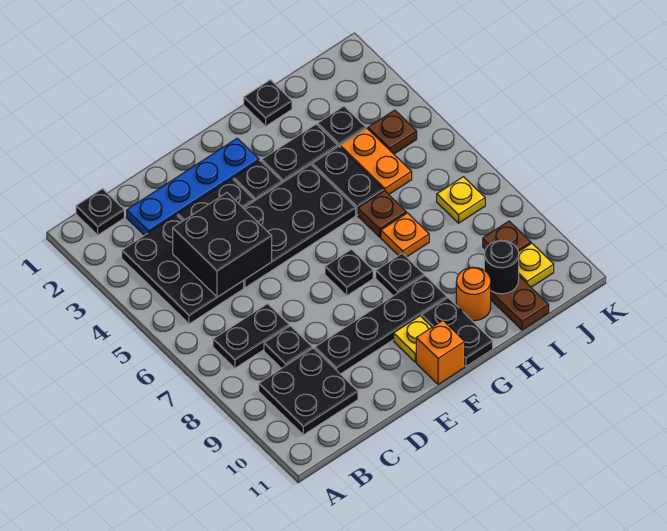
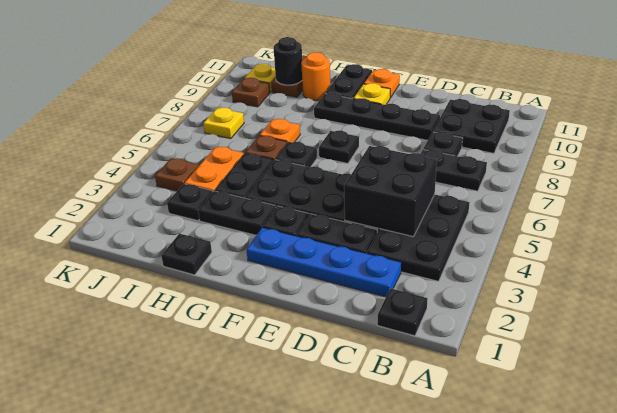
orange 1x1 brick [416,321,465,385] -> orange 1x1 plate [364,69,400,98]
black 1x1 plate [376,253,424,296] -> black 1x1 plate moved to [275,142,317,167]

